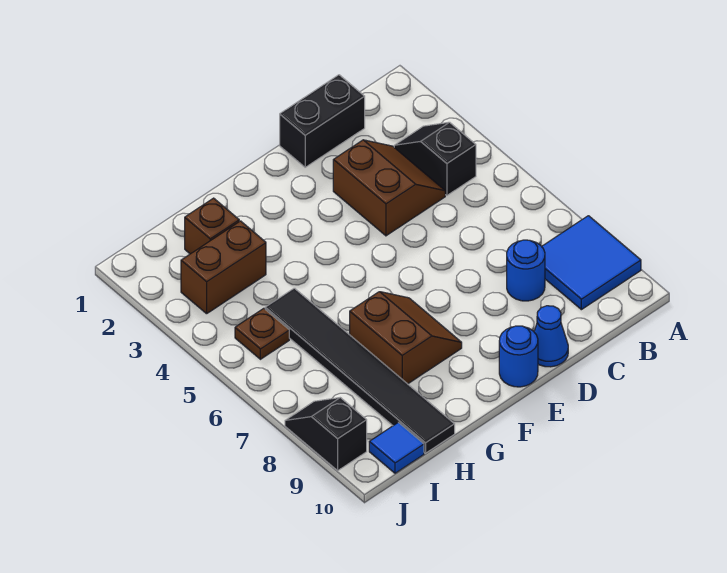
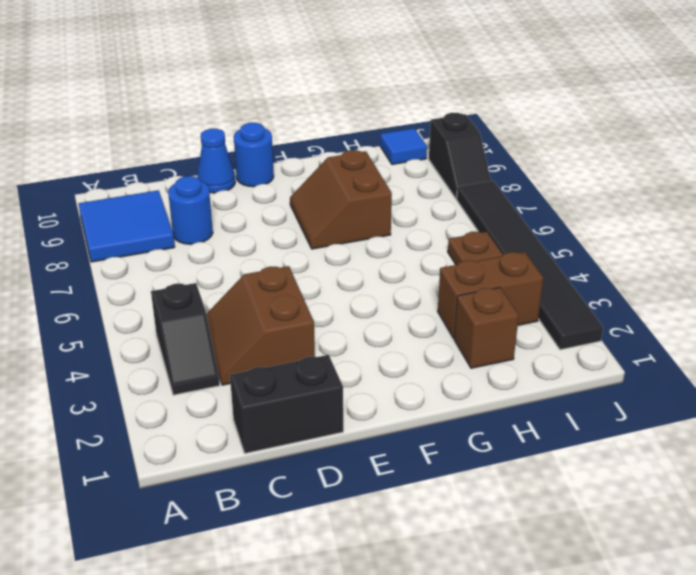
black 1x6 tile [265,288,455,453] -> black 1x6 tile moved to [457,181,603,350]

